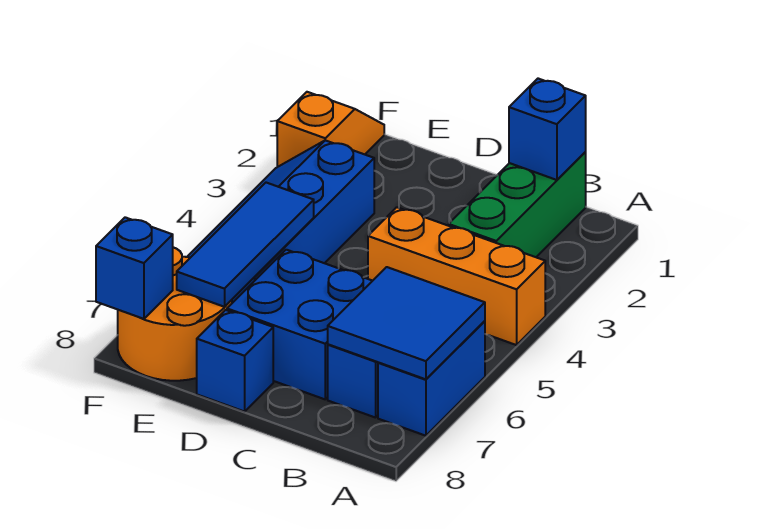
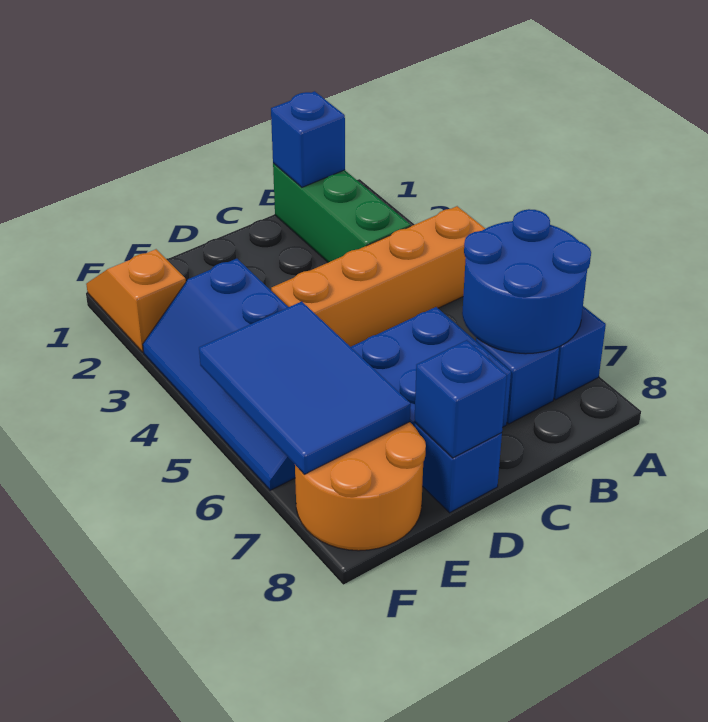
orange 1x3 brick [368,207,545,345] -> orange 1x4 brick [271,206,485,347]
blue 2x2 tile [328,267,485,379] -> blue 2x2 round brick [462,209,591,354]
blue 1x3 tile [177,183,314,307] -> blue 2x3 tile [199,302,411,474]
blue 1x1 brick [96,217,173,319] -> blue 1x1 brick moved to [414,340,507,458]

